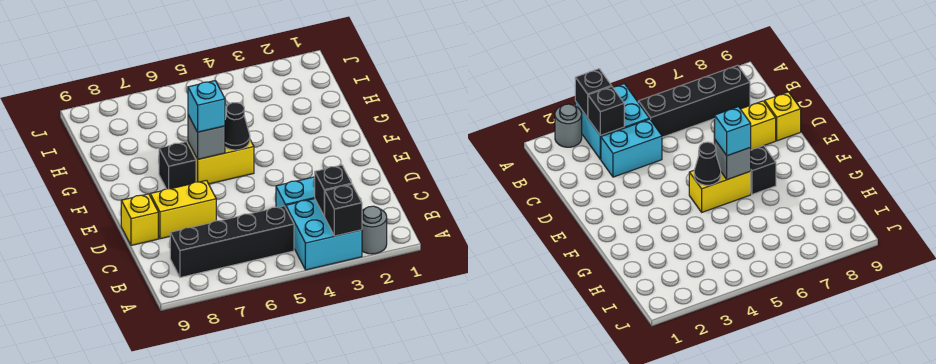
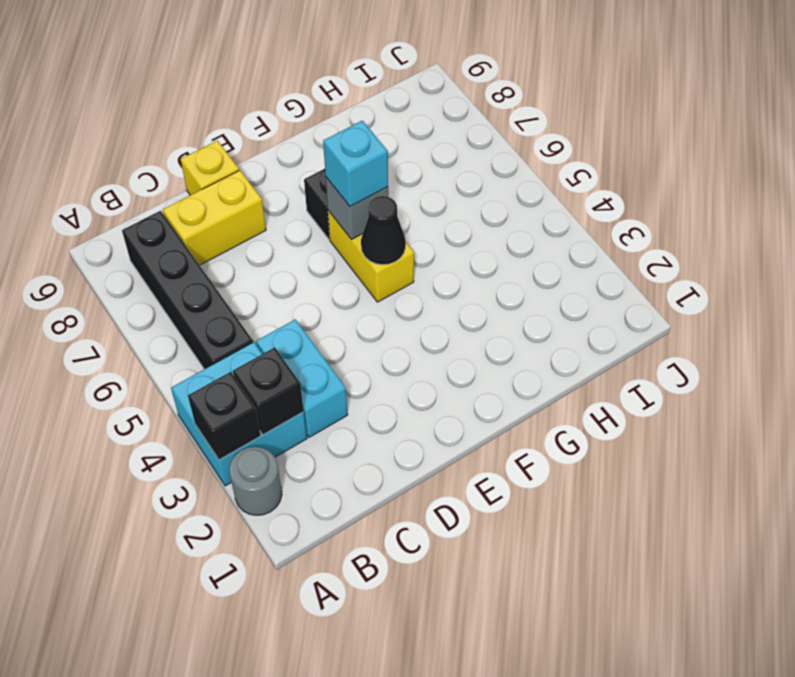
yellow 1x2 brick [150,180,216,239] -> yellow 1x2 brick turned to [163,170,266,265]

